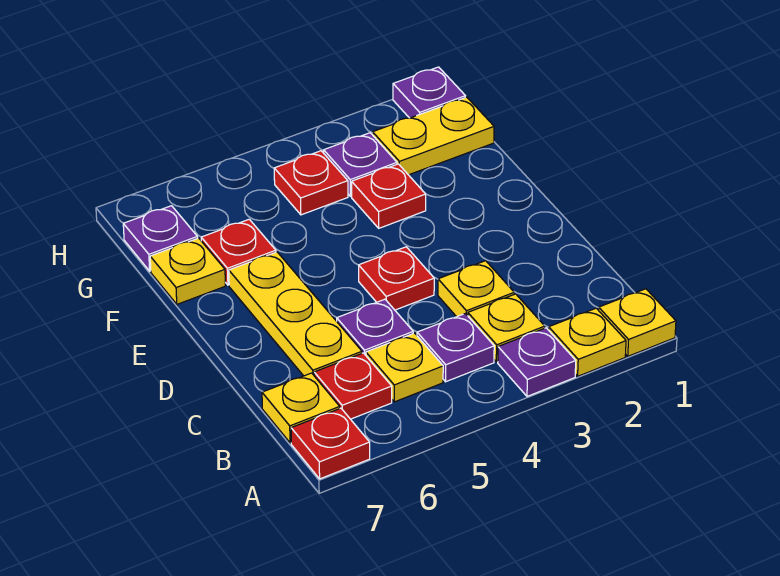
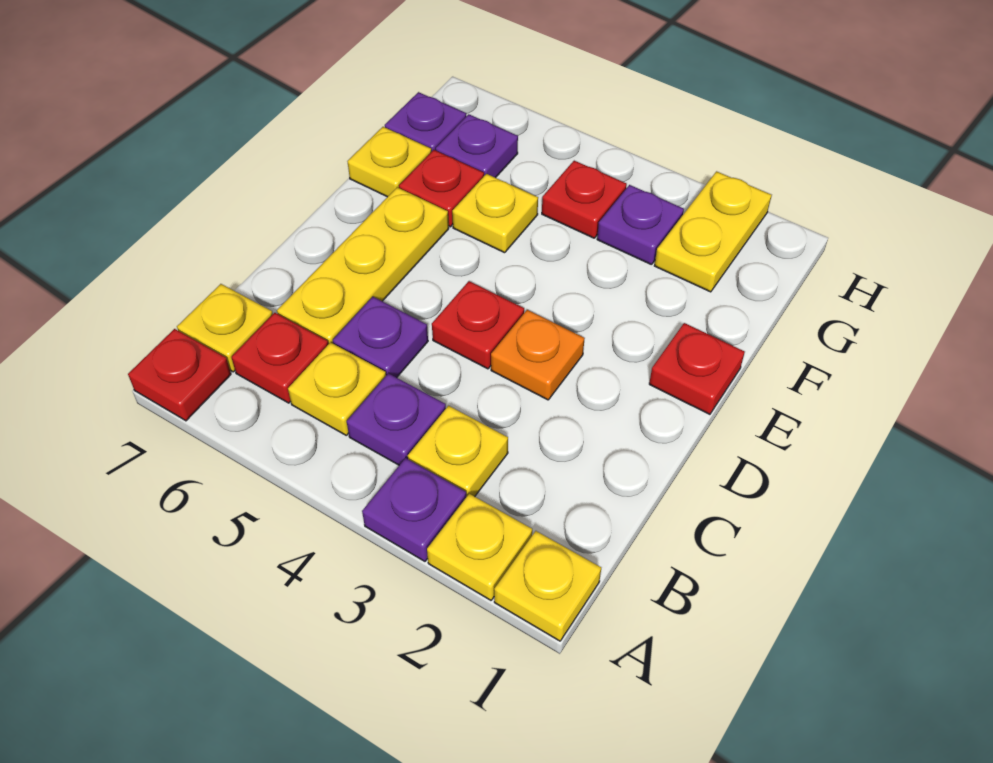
yellow 1x1 plate [438,261,514,317] -> yellow 1x1 plate moved to [452,174,538,253]
none -> orange 1x1 plate [491,310,585,400]
red 1x1 plate [352,164,426,228] -> red 1x1 plate moved to [649,323,745,414]
yellow 1x2 plate [373,97,494,175] -> yellow 1x2 plate turned to [654,171,772,292]
purple 1x1 plate [393,67,465,118] -> purple 1x1 plate moved to [436,114,518,178]

